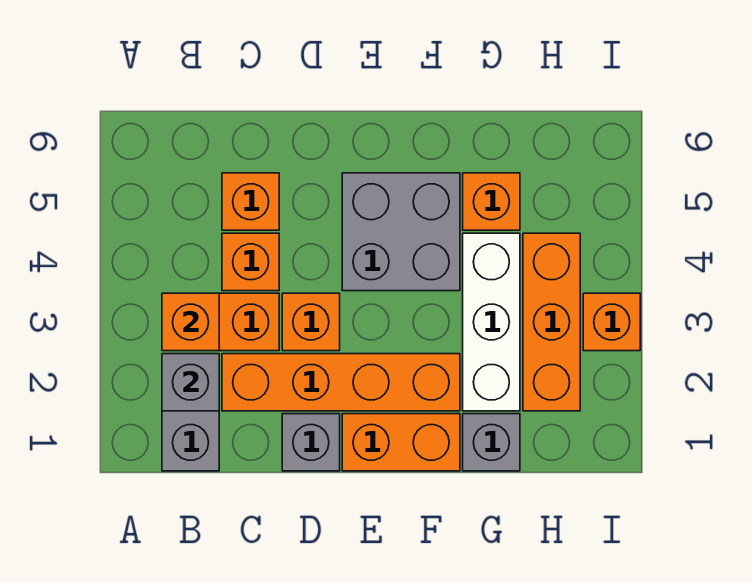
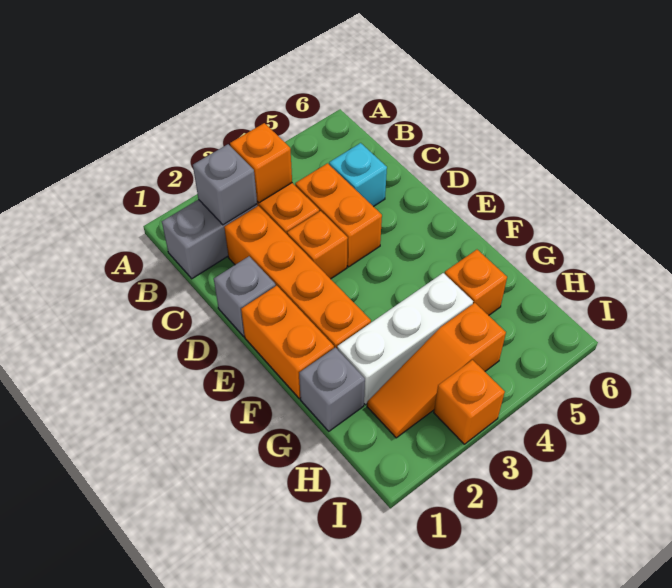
orange 1x1 brick [222,233,279,291] -> orange 1x2 brick [295,163,382,267]
orange 1x1 brick [222,173,279,230] -> cyan 1x1 brick [329,143,387,207]
grey 2x2 brick [342,173,460,291] -> none
orange 1x3 brick [523,233,580,411] -> orange 1x3 slope [367,303,506,438]

